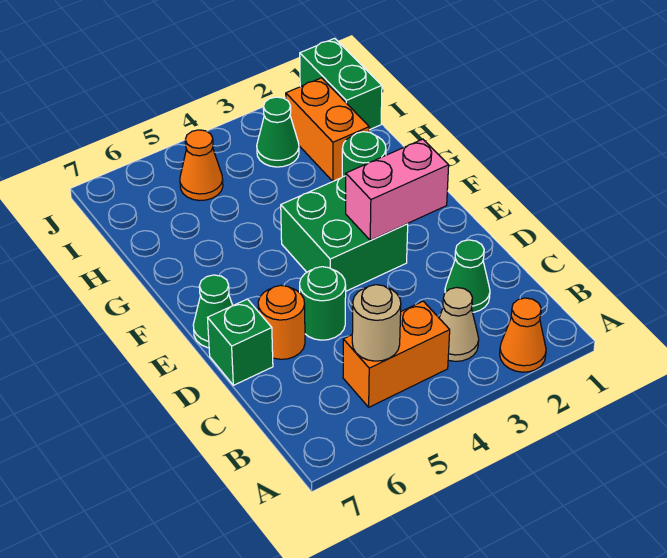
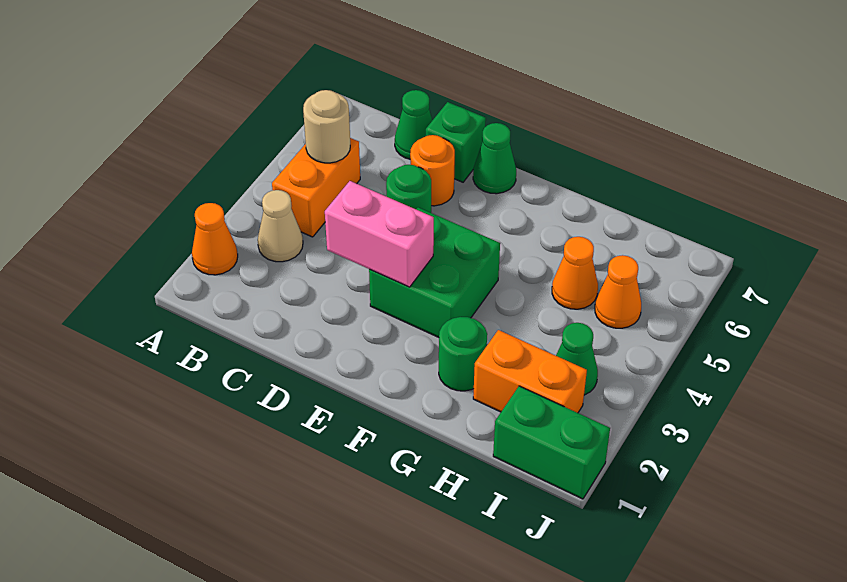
green 1x1 cone [445,240,490,312] -> green 1x1 cone moved to [395,90,432,159]
pink 1x2 brick [346,139,449,240] -> pink 1x2 brick turned to [325,181,434,287]
none -> orange 1x1 cone [552,237,598,309]

